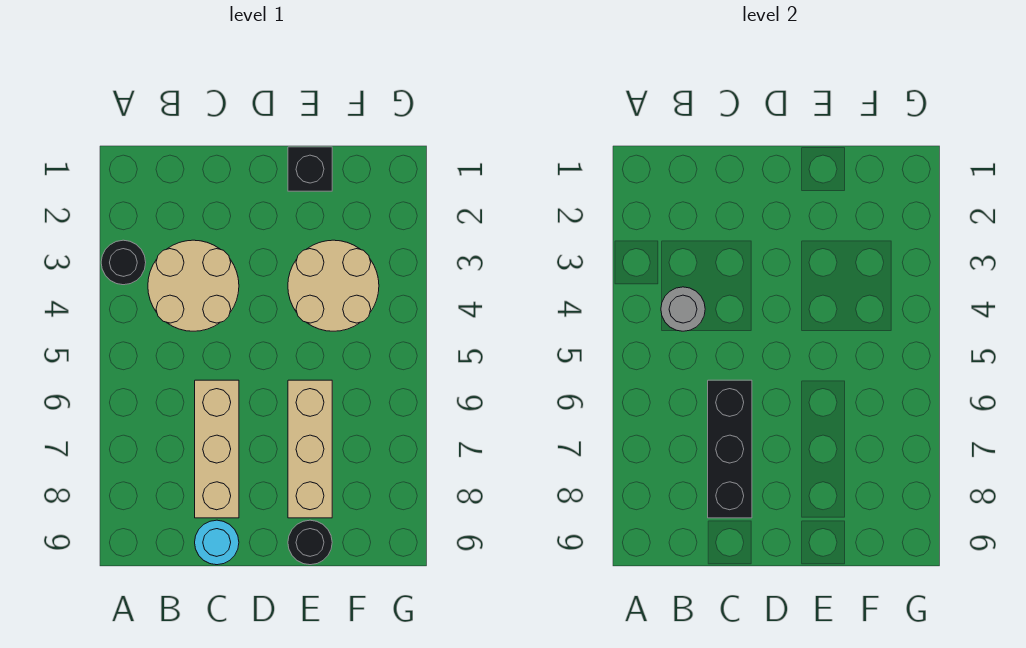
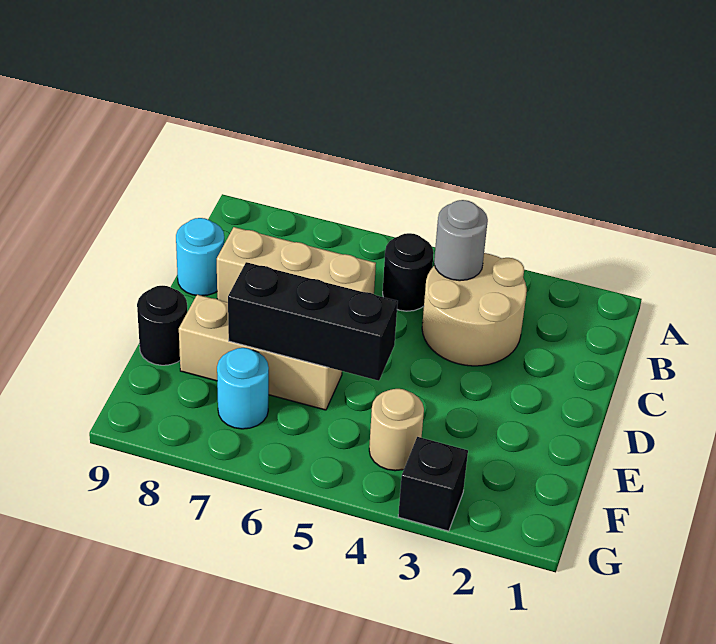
black 1x1 round brick [101,240,146,285] -> black 1x1 round brick moved to [383,233,434,311]
black 1x3 brick [708,380,752,518] -> black 1x3 brick moved to [228,262,398,381]
black 1x1 brick [288,147,332,191] -> black 1x1 brick moved to [398,437,468,531]
tan 2x2 round brick [288,240,379,331] -> tan 1x1 round brick [369,389,424,471]
none -> cyan 1x1 round brick [217,348,269,429]

